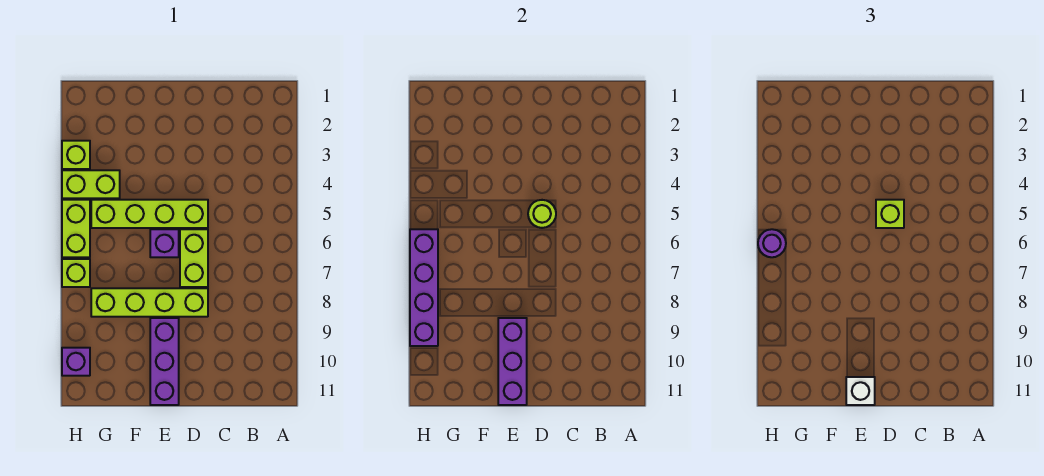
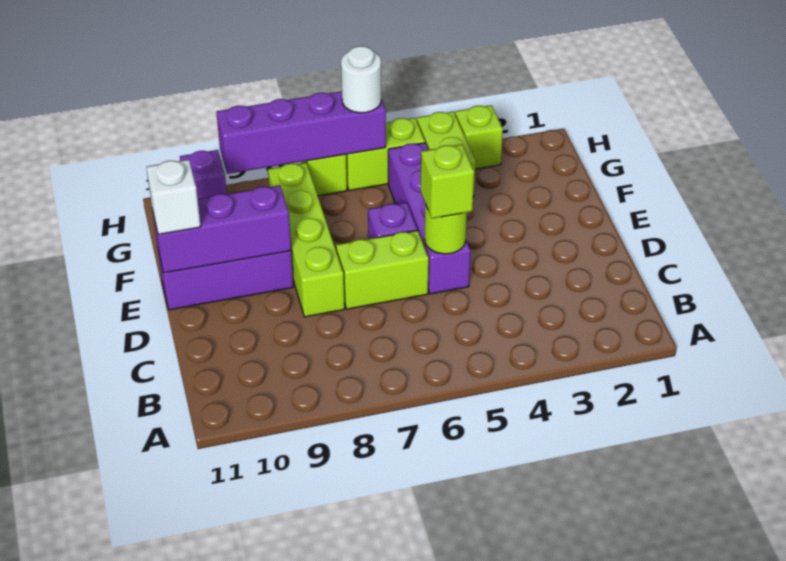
lime 1x4 brick [91,200,208,228] -> purple 1x4 brick [388,143,471,294]
purple 1x1 round brick [758,229,786,257] -> white 1x1 round brick [341,46,381,113]

